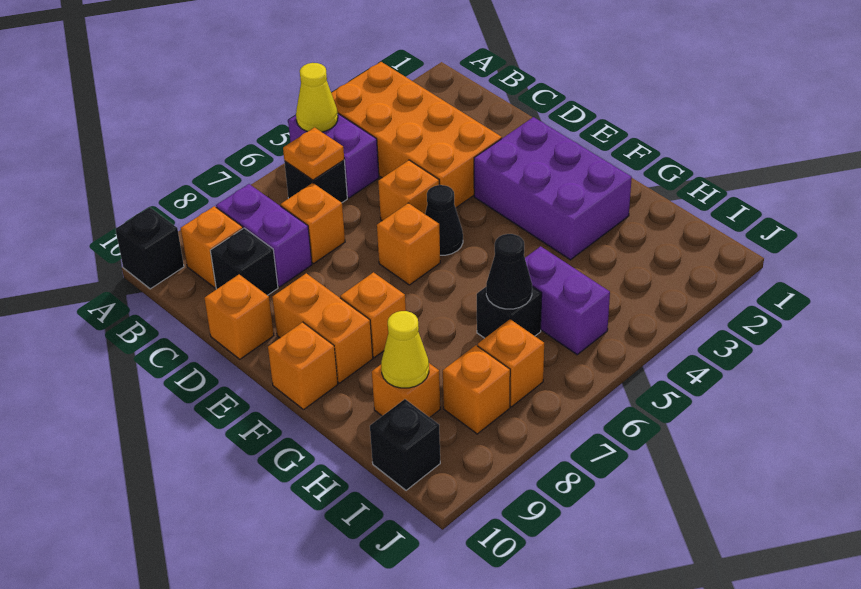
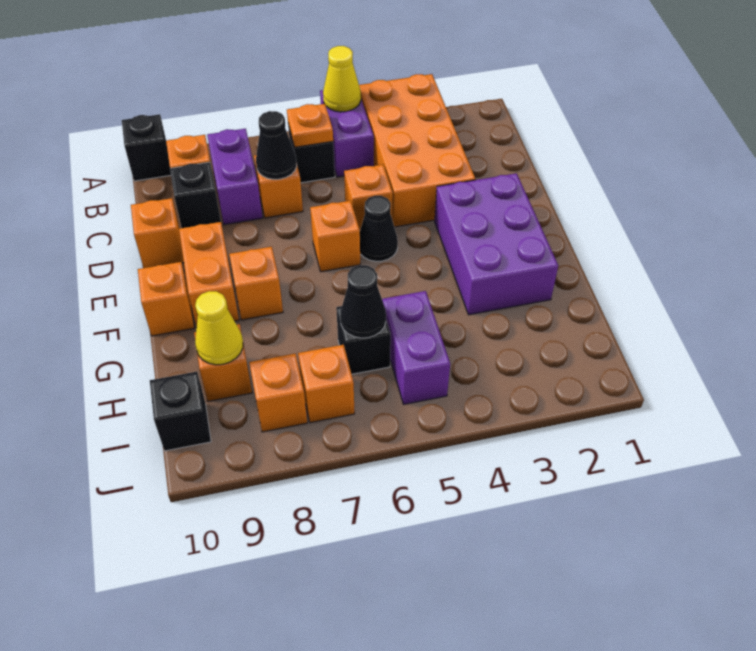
none -> black 1x1 cone [256,111,297,179]

